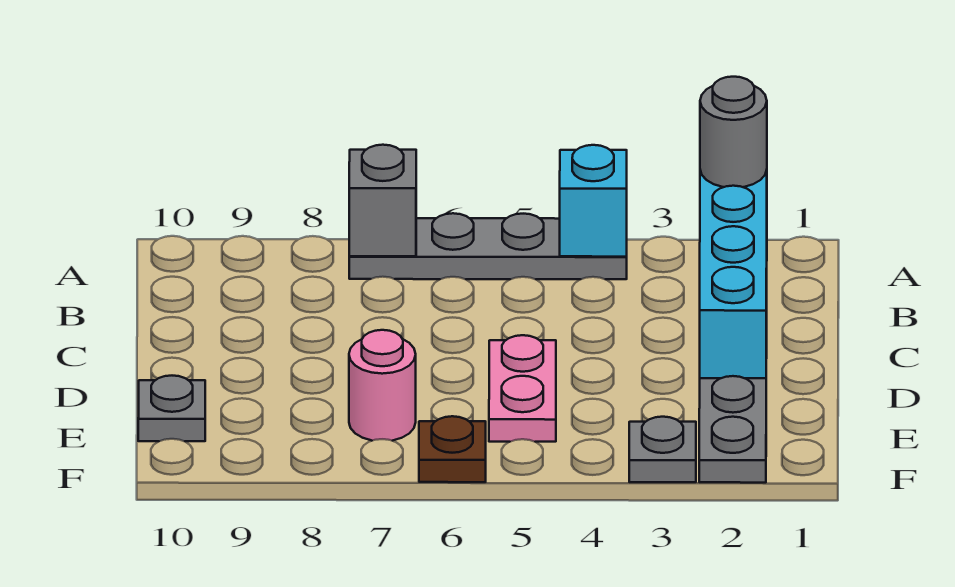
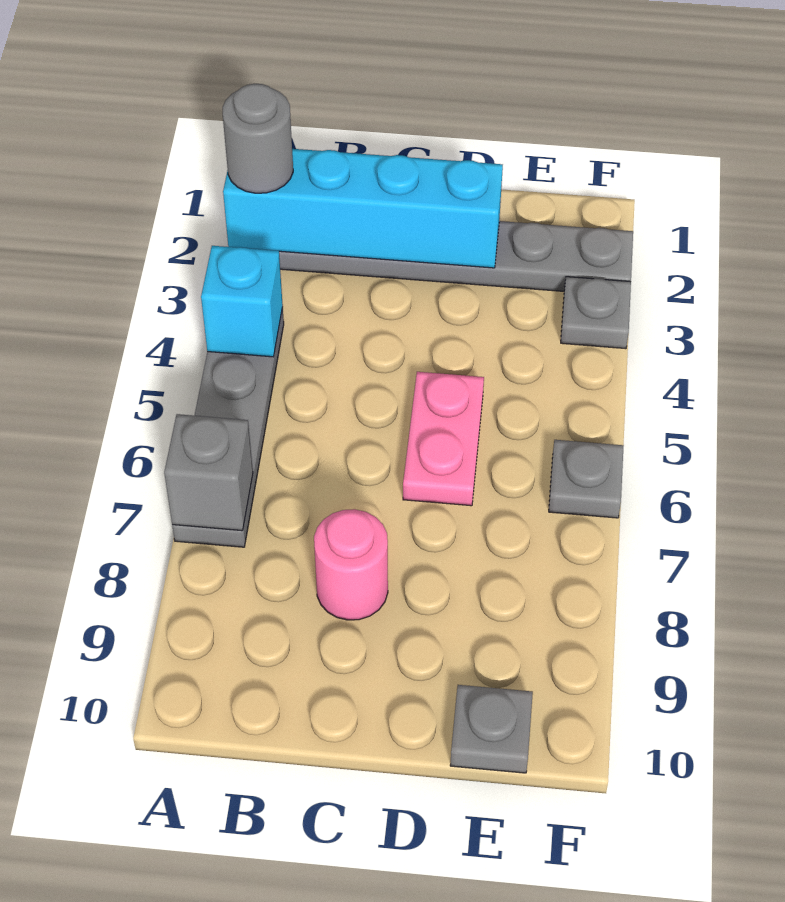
pink 1x2 plate [489,335,556,442] -> pink 1x2 plate turned to [403,372,484,506]
pink 1x1 round brick [349,330,416,441] -> pink 1x1 round brick moved to [314,509,388,620]
brown 1x1 plate [419,416,486,482] -> grey 1x1 plate [549,440,624,518]

